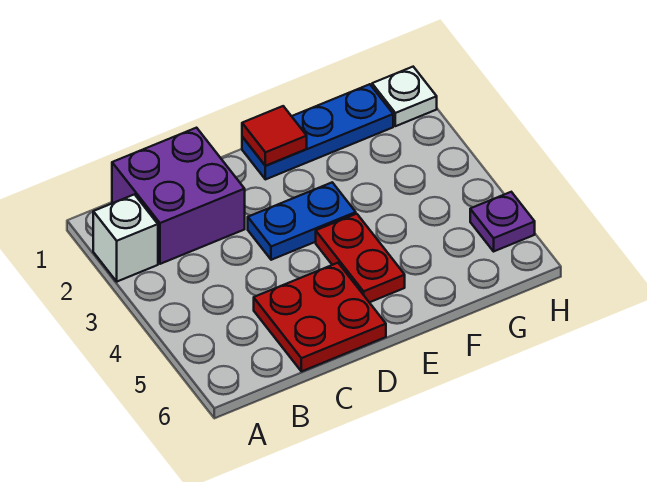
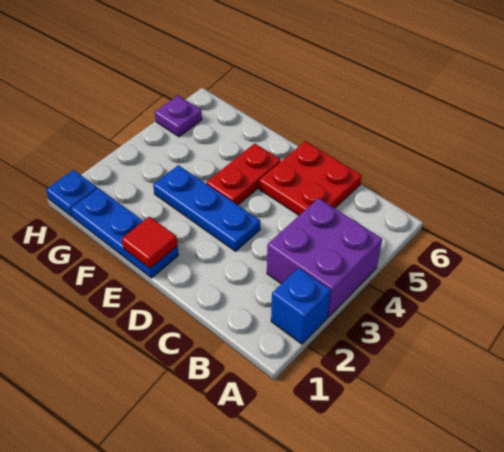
white 1x1 brick [93,194,158,282] -> blue 1x1 brick [271,268,331,344]
purple 2x2 brick [112,128,245,264] -> purple 2x2 brick moved to [267,198,382,317]
blue 1x2 plate [248,182,356,260] -> blue 1x3 plate [153,165,260,251]
white 1x1 plate [372,67,437,126] -> blue 1x1 plate [46,170,97,217]

